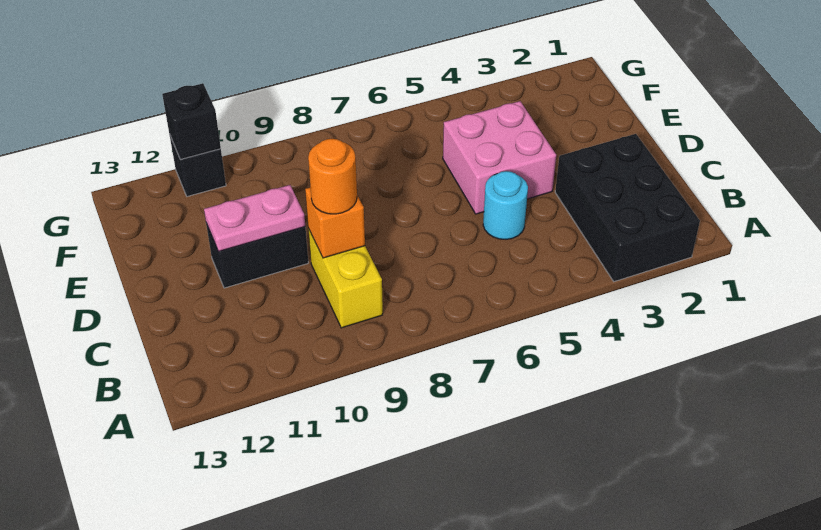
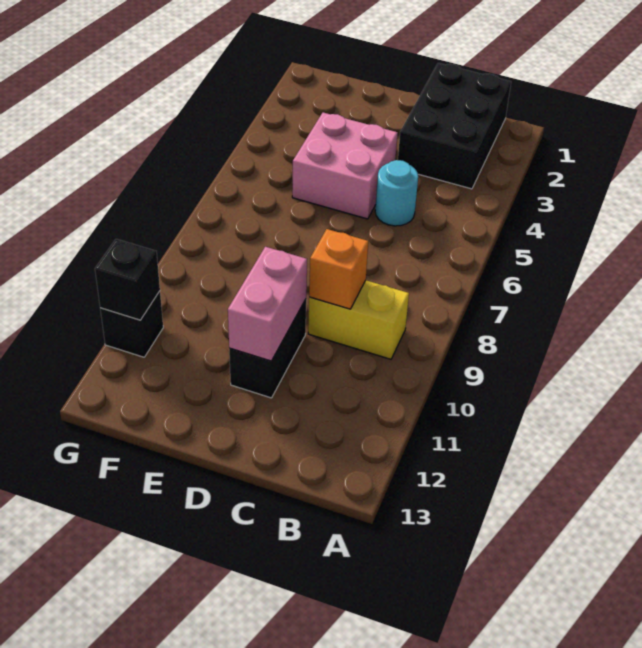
black 2x3 brick [555,134,700,282] -> black 2x3 brick turned to [398,63,511,189]
orange 1x1 round brick [308,139,357,214] -> none
pink 1x2 plate [204,185,305,251] -> pink 1x2 brick [228,247,307,361]

